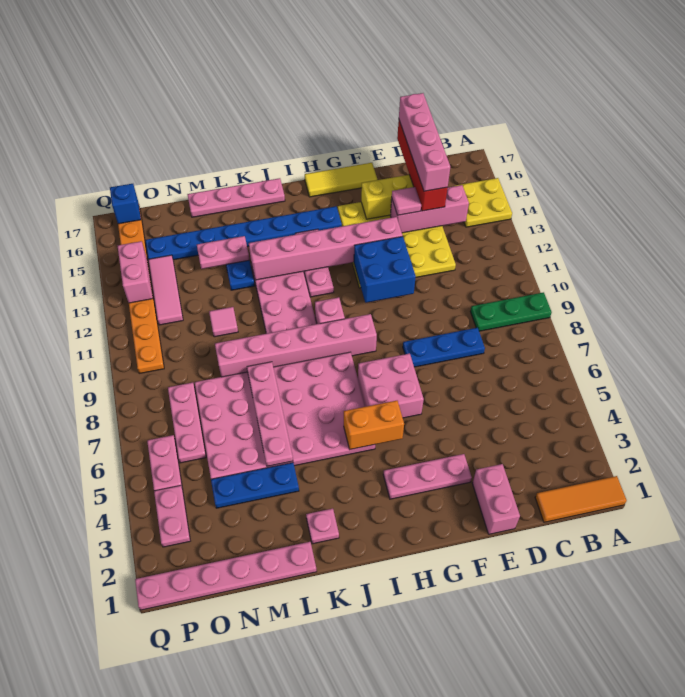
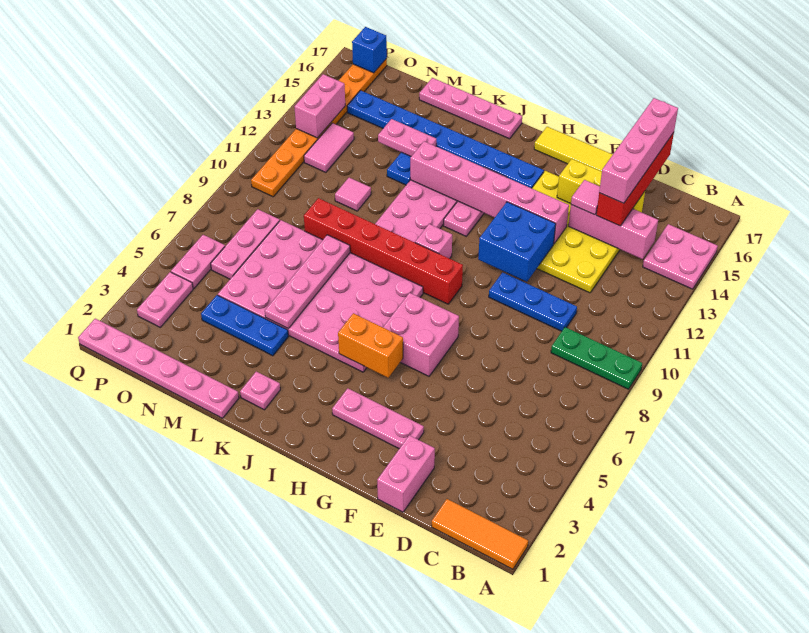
yellow 2x2 plate [455,178,512,227] -> pink 2x2 plate [643,224,718,289]
blue 1x3 plate [403,328,485,367] -> blue 1x3 plate moved to [489,272,577,331]
pink 1x6 brick [215,314,377,377] -> red 1x6 brick [304,198,463,304]
pink 1x3 tile [148,255,183,325] -> pink 1x2 tile [304,123,354,172]

